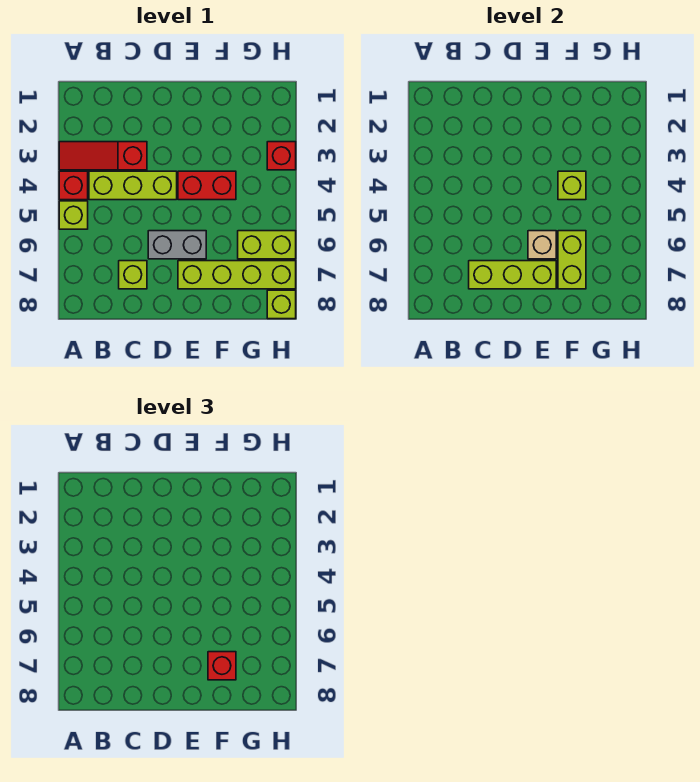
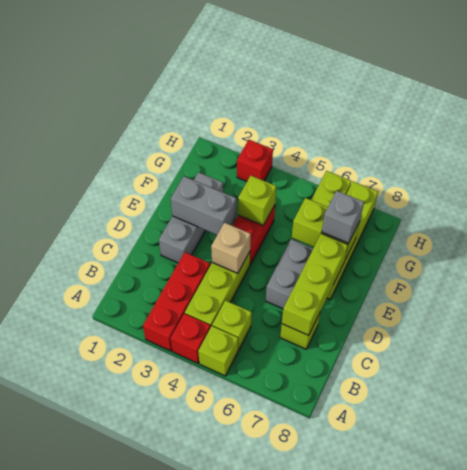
red 1x3 slope [59,142,147,170] -> red 1x3 brick [143,252,210,351]
none -> grey 1x3 brick [159,172,223,263]
none -> grey 1x2 brick [171,176,236,235]
tan 1x1 brick [528,231,556,259] -> tan 1x1 brick moved to [211,223,251,273]
red 1x1 brick [208,652,236,680] -> grey 1x1 brick [322,191,364,243]
lime 1x1 brick [267,290,296,319] -> lime 1x1 brick moved to [212,301,252,350]

